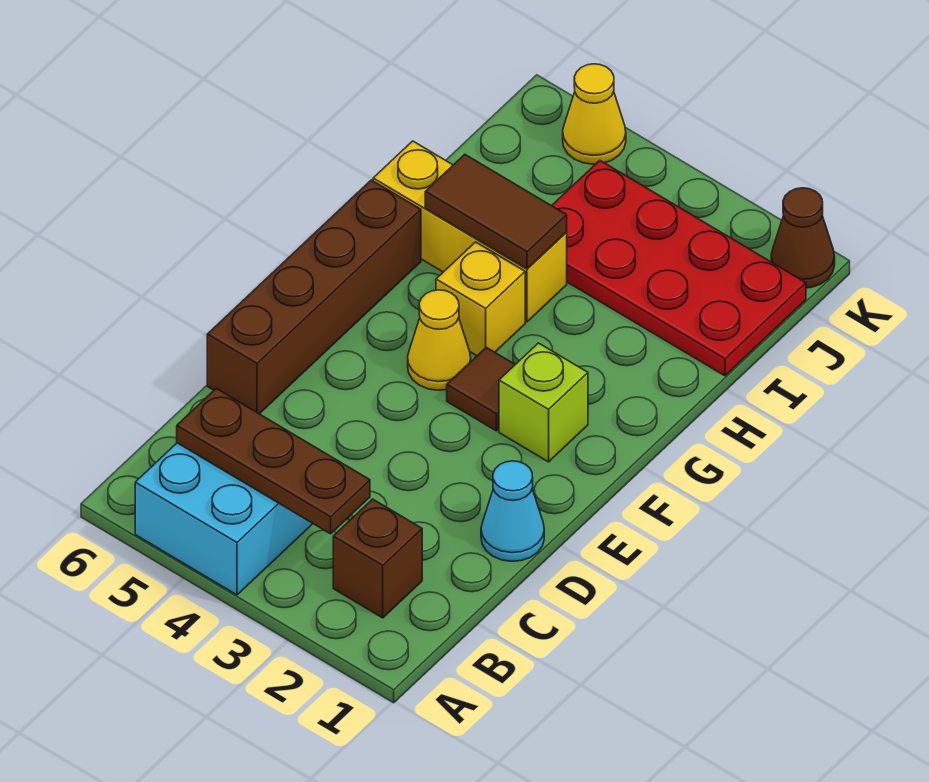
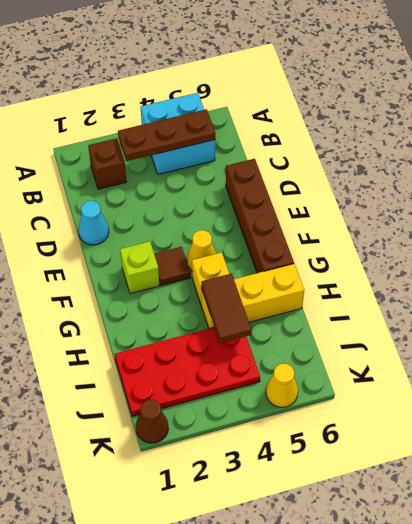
brown 1x2 tile [425,154,567,269] -> brown 1x2 tile turned to [201,274,251,343]

